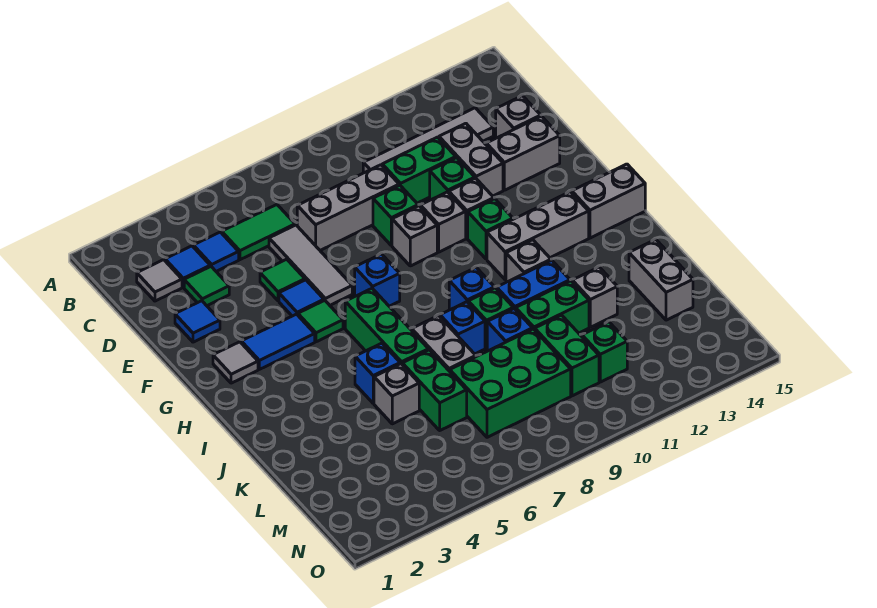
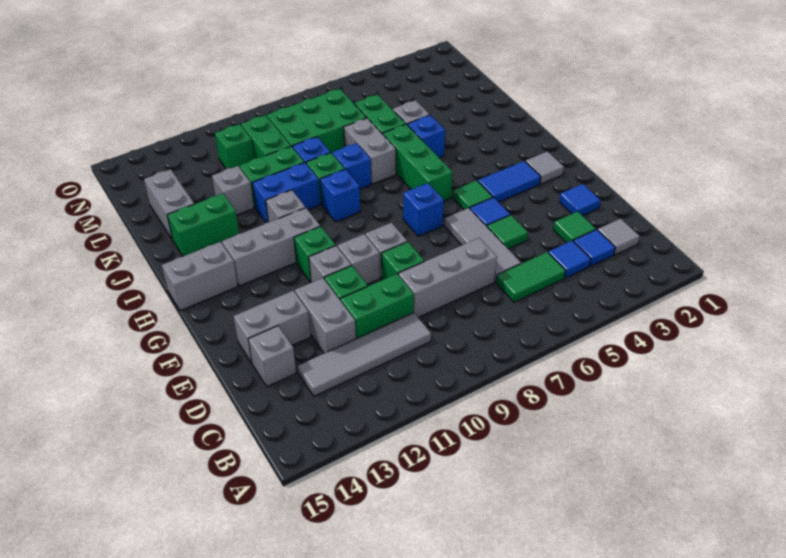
none -> green 1x2 brick [167,194,239,256]

